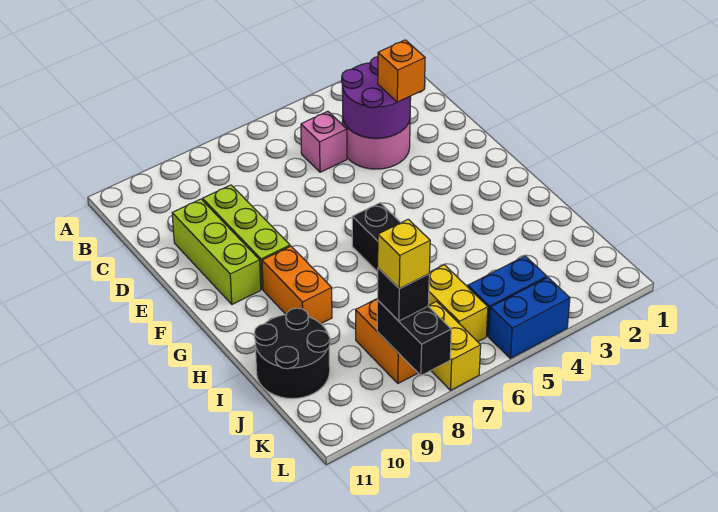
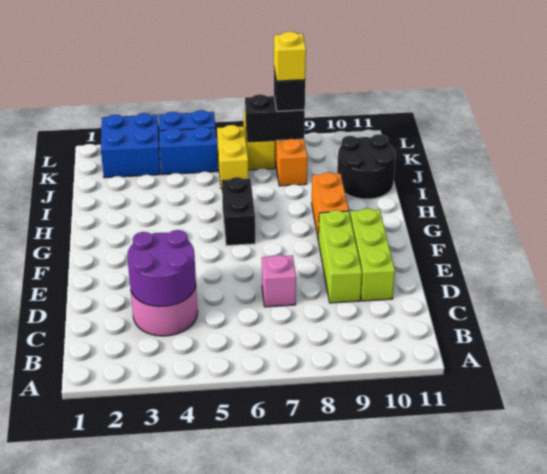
pink 1x1 brick [301,111,347,172] -> pink 1x1 brick moved to [262,255,296,307]
orange 1x1 brick [378,40,425,102] -> none
none -> blue 2x2 brick [101,113,160,178]
black 1x2 brick [377,300,451,376] -> black 1x2 brick turned to [245,94,305,142]

